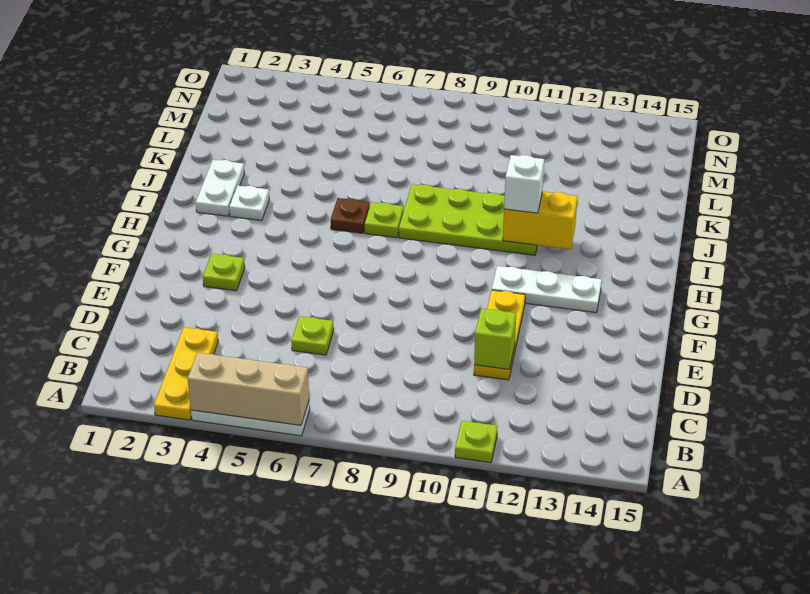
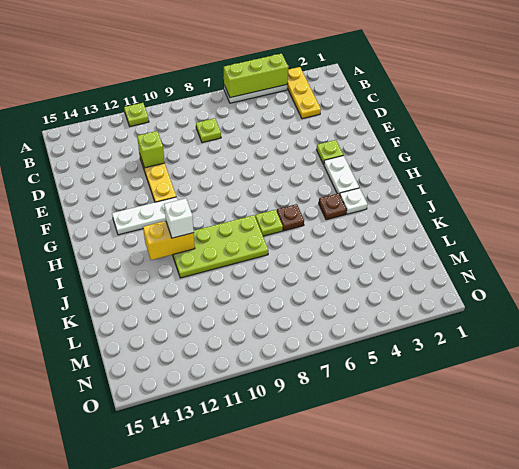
tan 1x3 brick [188,353,309,425] -> lime 1x3 brick [224,54,288,98]
lime 1x1 plate [291,316,334,355] -> lime 1x1 plate moved to [196,118,221,143]
white 1x2 plate [196,160,245,216] -> white 1x2 plate moved to [324,156,359,194]
none -> brown 1x1 plate [319,193,347,220]

